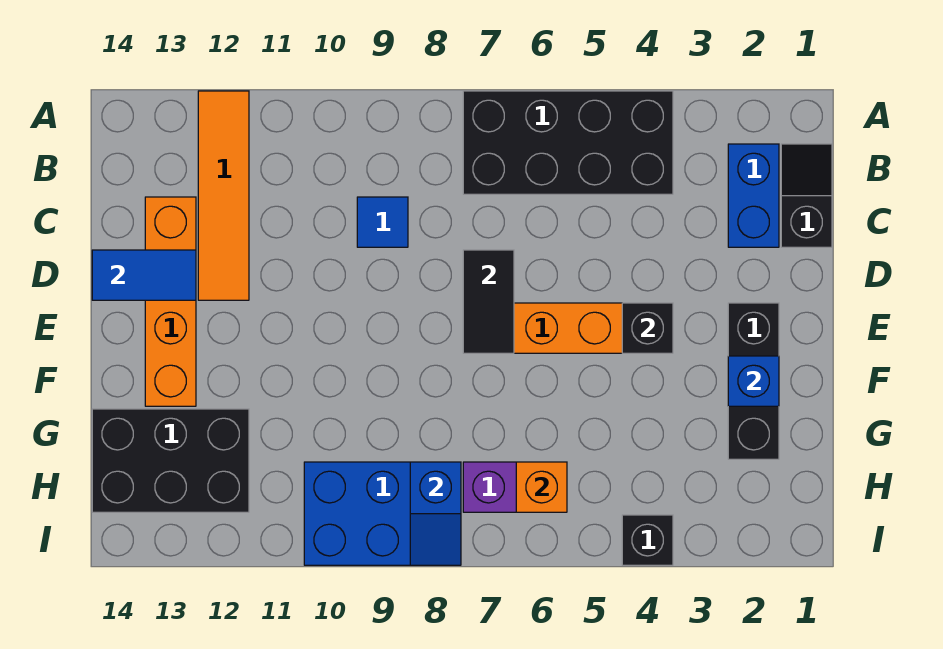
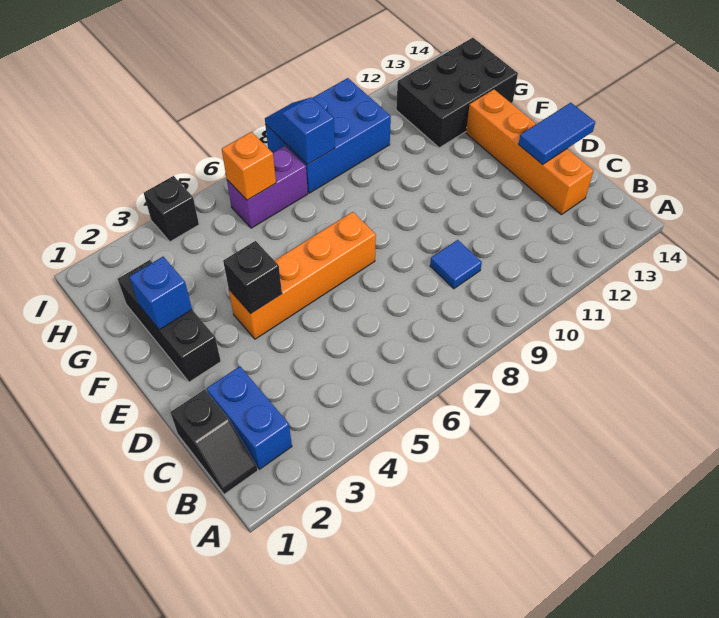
black 2x4 brick [463,91,673,194] -> none
orange 1x4 tile [198,91,249,300] -> none
black 1x2 tile [463,250,514,353] -> none

